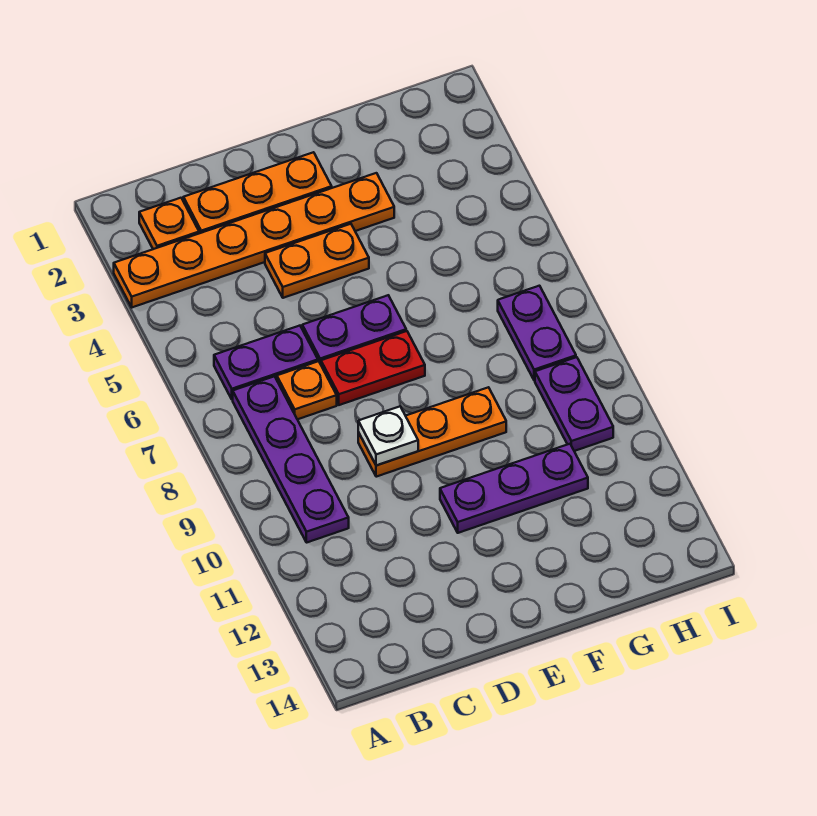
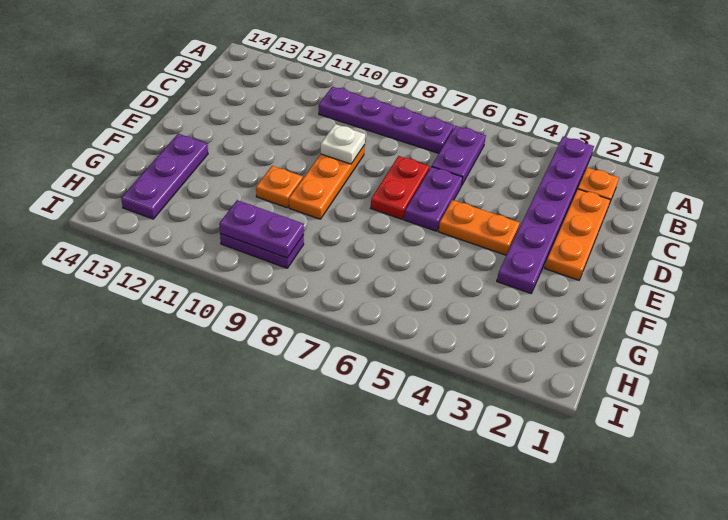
orange 1x6 plate [114,173,394,307] -> purple 1x6 plate [497,137,594,293]
orange 1x1 plate [277,361,337,419] -> orange 1x1 plate moved to [256,166,303,208]
orange 1x2 plate [265,224,369,298] -> orange 1x2 plate turned to [438,200,520,255]
purple 1x3 plate [440,444,588,533] -> purple 1x3 plate moved to [121,134,208,219]
purple 1x2 plate [498,286,576,380] -> purple 1x2 plate moved to [219,200,304,258]

